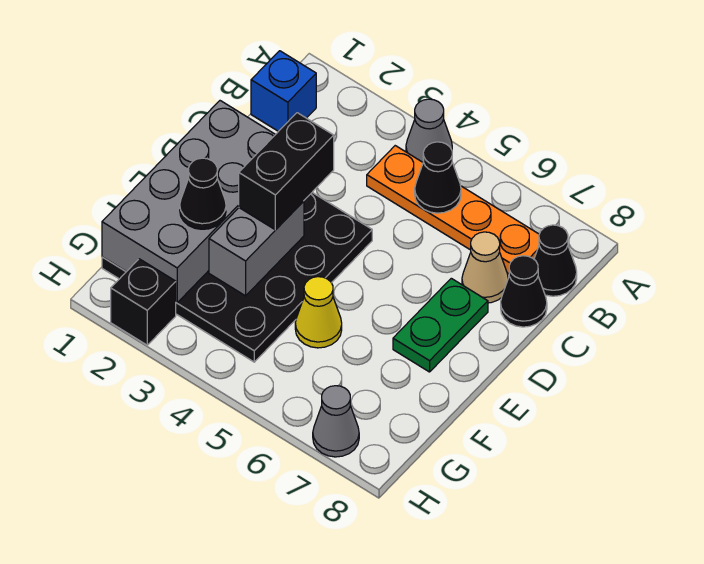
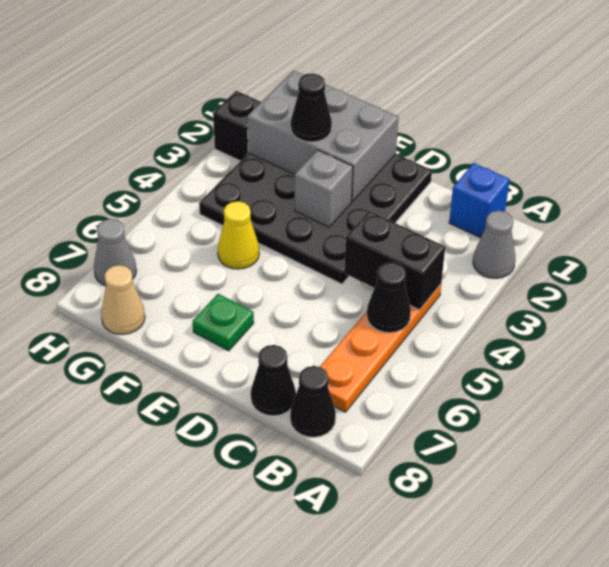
grey 1x1 cone [406,99,452,162] -> grey 1x1 cone moved to [473,211,515,278]
tan 1x1 cone [462,232,508,303] -> tan 1x1 cone moved to [101,265,145,335]
grey 2x4 brick [102,101,276,303] -> grey 2x3 brick [247,71,398,201]
black 1x2 brick [239,113,334,230] -> black 1x2 brick moved to [344,211,445,310]
green 1x2 plate [393,278,488,372] -> green 1x1 plate [193,294,254,351]
grey 1x2 brick [209,201,304,296] -> grey 1x1 brick [295,150,353,227]

